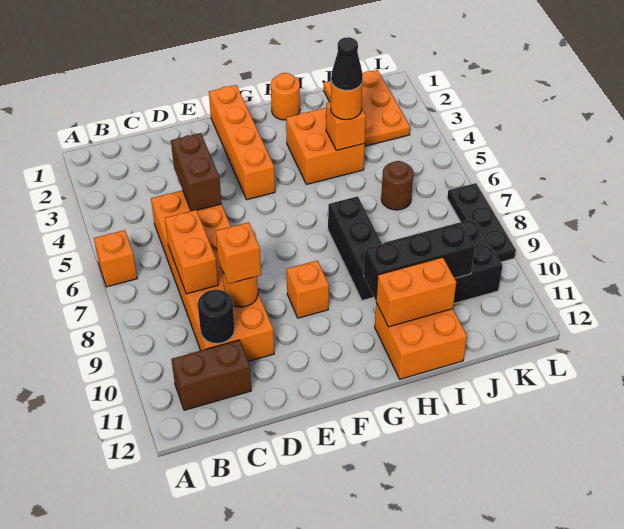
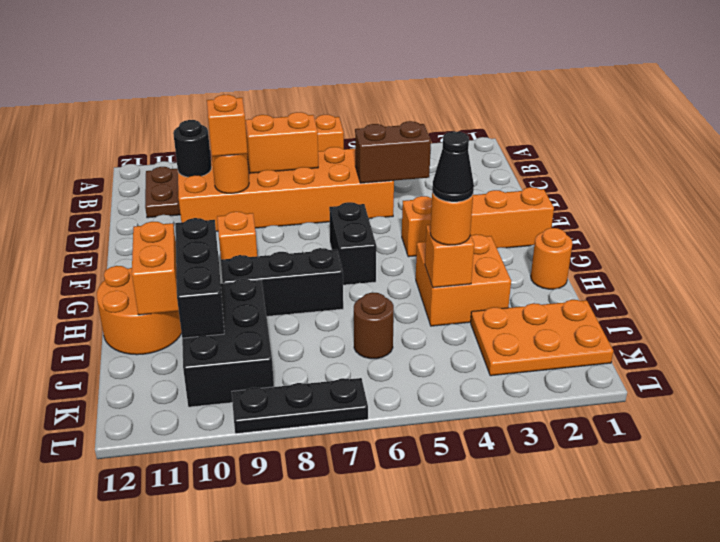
brown 1x2 brick [171,340,251,410] -> brown 1x2 plate [145,167,180,218]
none -> black 1x2 brick [329,202,376,285]
orange 2x2 brick [375,303,467,379] -> orange 2x2 round brick [97,266,182,355]

